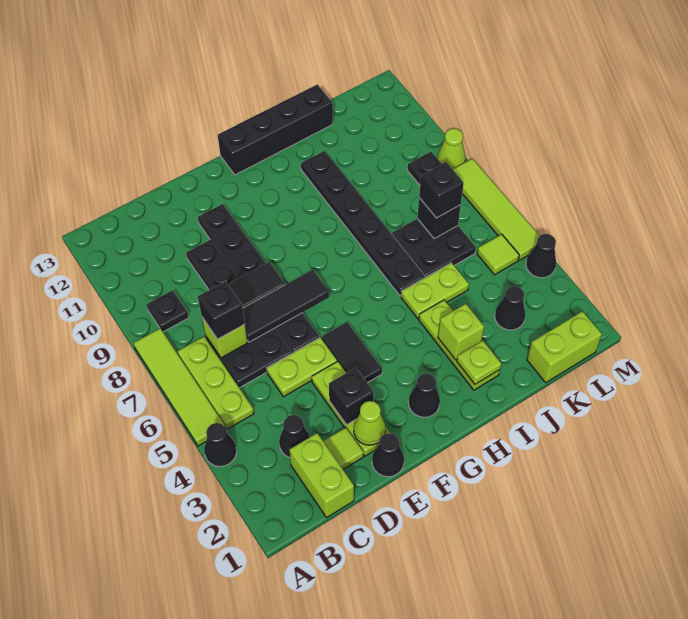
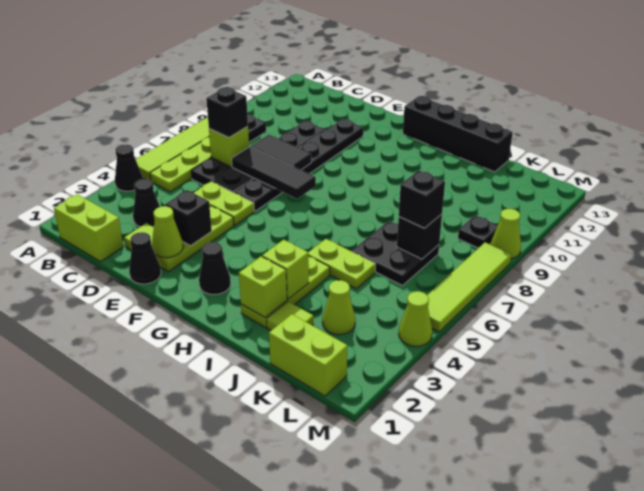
lime 1x2 brick [289,433,354,518] -> lime 1x2 brick turned to [54,194,123,262]
black 1x2 tile [322,322,382,383] -> none
lime 1x1 plate [457,341,501,384] -> lime 1x1 brick [239,256,287,318]
black 1x6 plate [301,151,425,296] -> none
black 1x1 cone [495,286,526,330] -> lime 1x1 cone [322,280,355,335]
lime 1x1 tile [477,234,519,275] -> lime 1x1 tile moved to [267,302,313,331]
black 1x1 cone [526,234,556,278] -> lime 1x1 cone [399,291,432,346]

